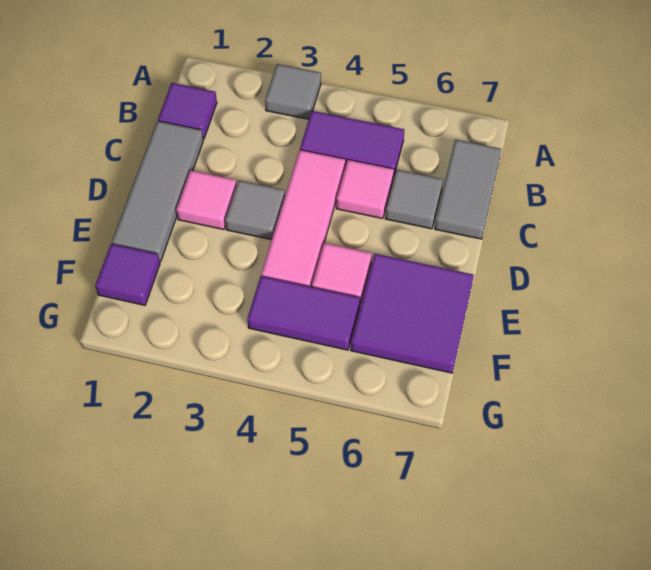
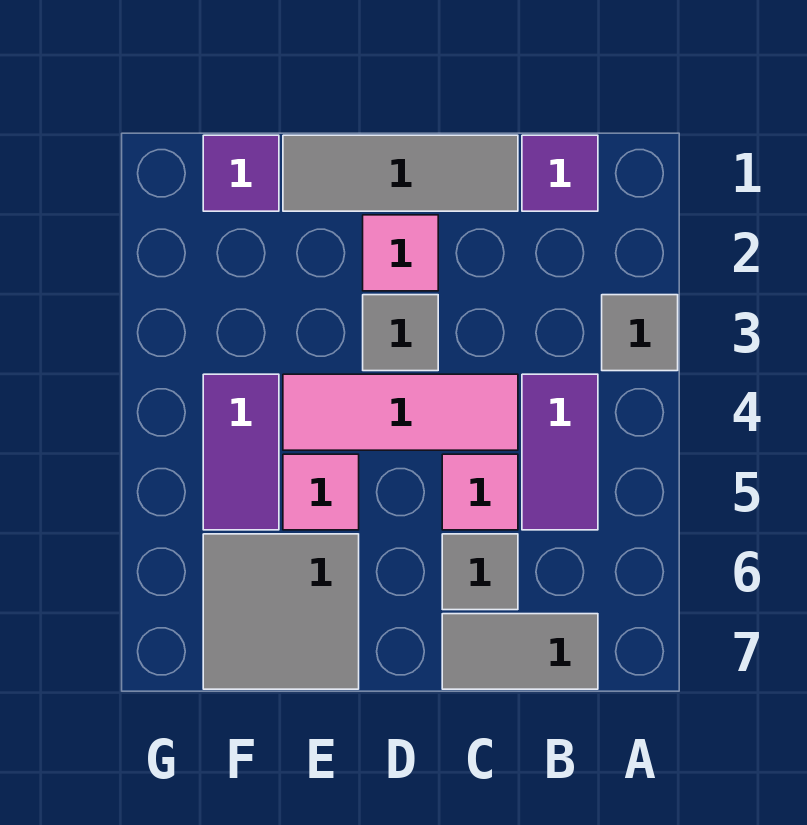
purple 2x2 tile [351,254,474,373] -> grey 2x2 tile [203,534,359,689]

